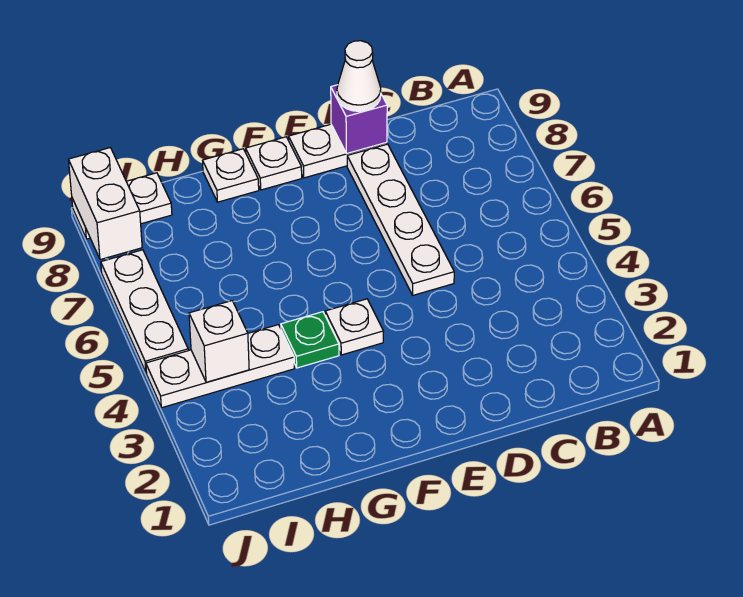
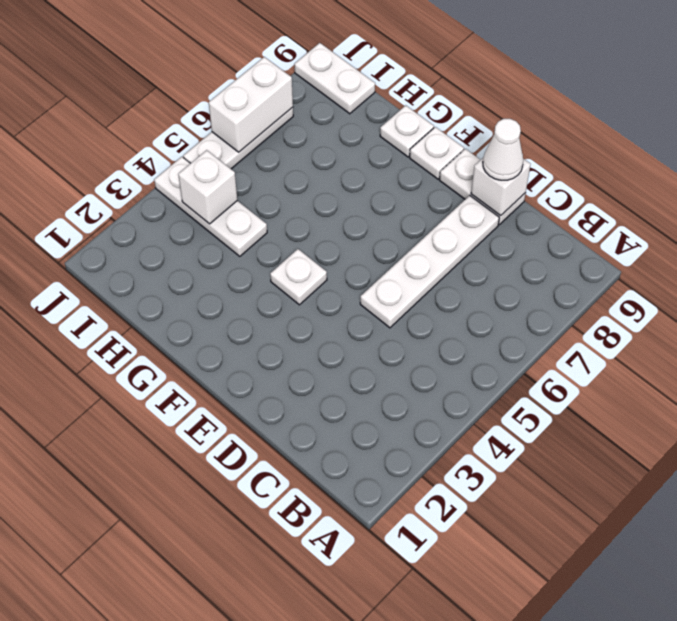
purple 1x1 brick [331,85,387,154] -> white 1x1 brick [471,158,531,216]
green 1x1 plate [281,312,339,368] -> none
white 1x2 brick [68,148,142,260] -> white 1x2 brick moved to [209,57,293,152]

